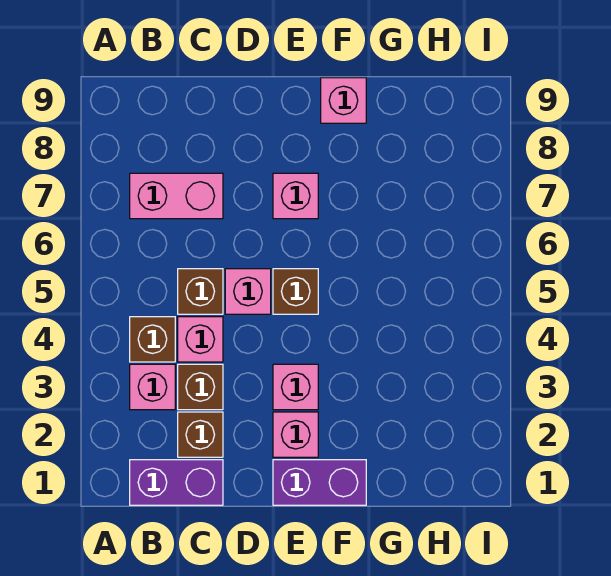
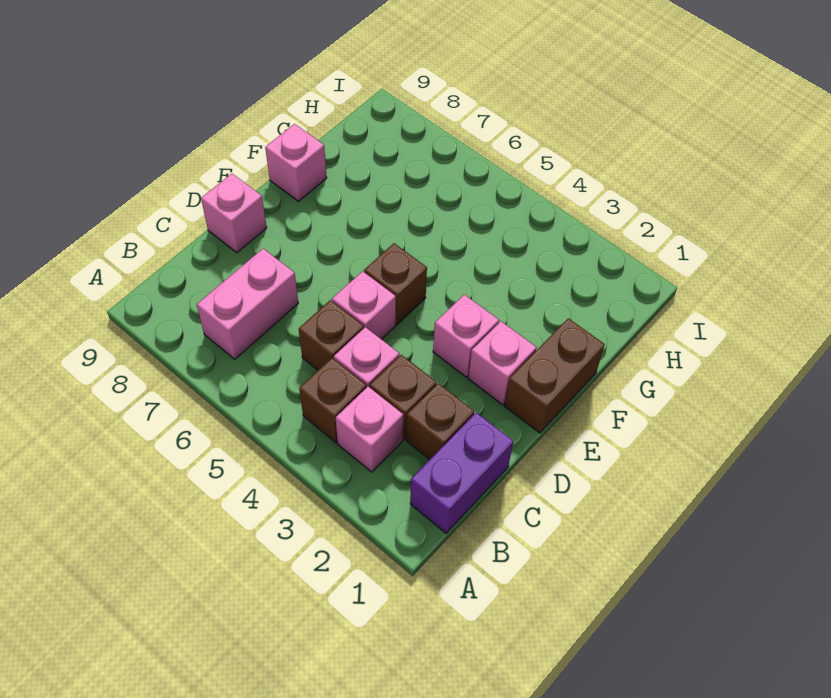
purple 1x2 brick [273,460,366,505] -> brown 1x2 brick [505,318,605,433]
pink 1x1 brick [273,173,318,219] -> pink 1x1 brick moved to [201,174,267,253]

